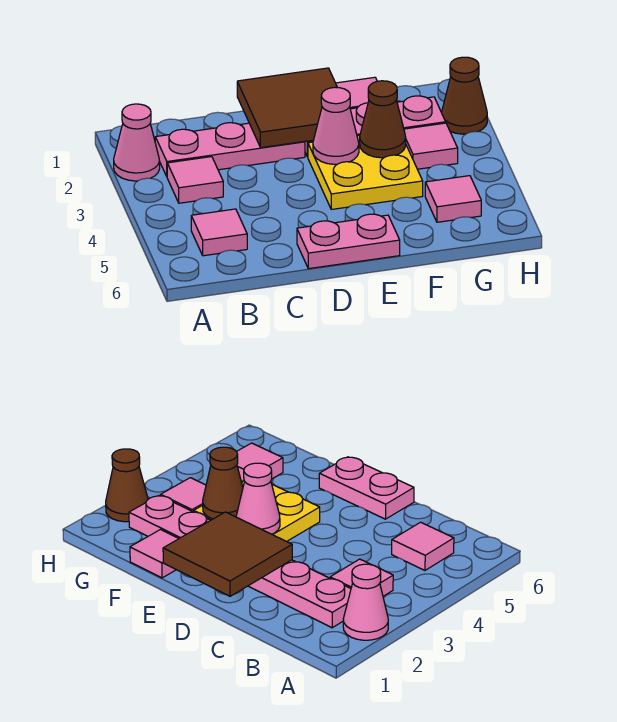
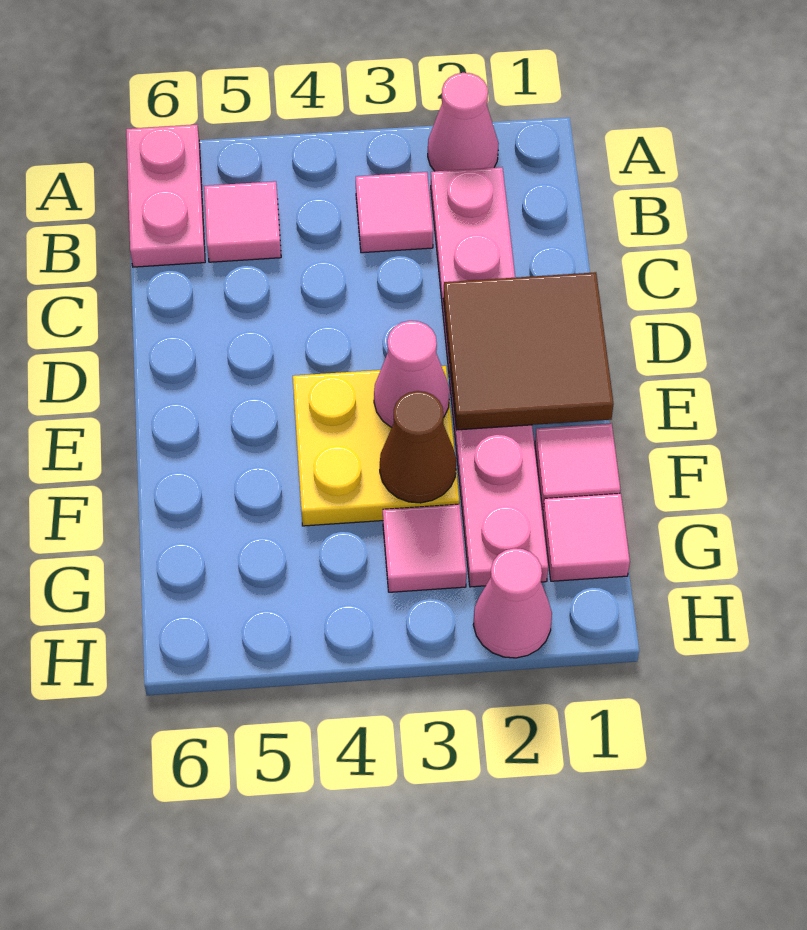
pink 1x2 plate [297,214,400,269] -> pink 1x2 plate moved to [126,125,205,267]
pink 1x1 tile [425,176,481,222] -> pink 1x1 tile moved to [543,493,630,581]
brown 1x1 cone [442,57,487,134] -> pink 1x1 cone [473,548,552,658]

